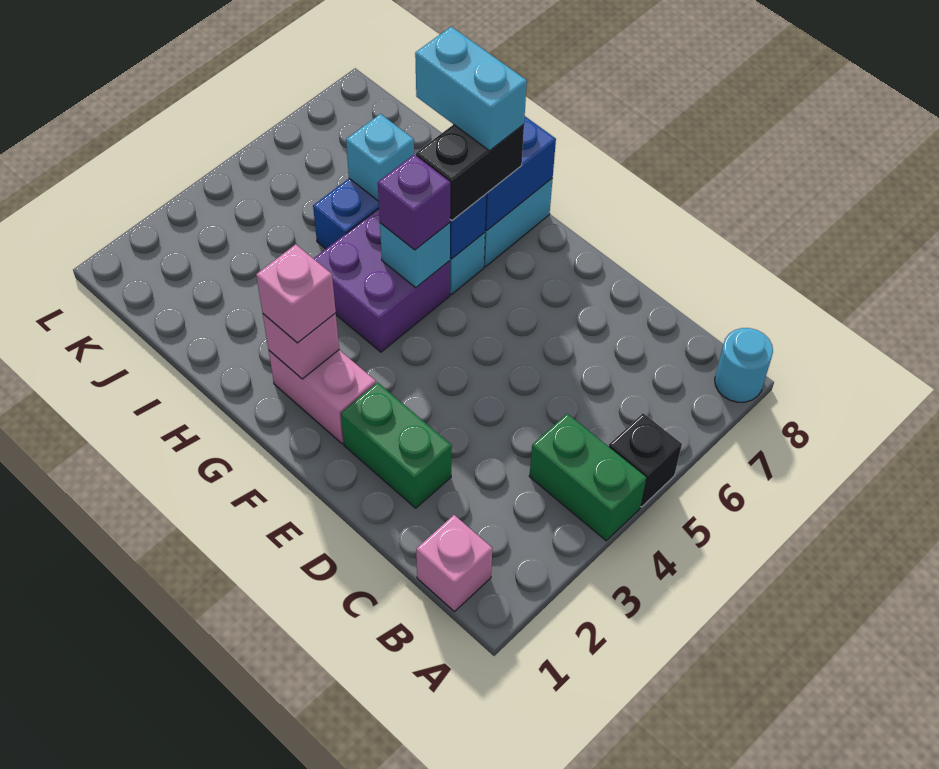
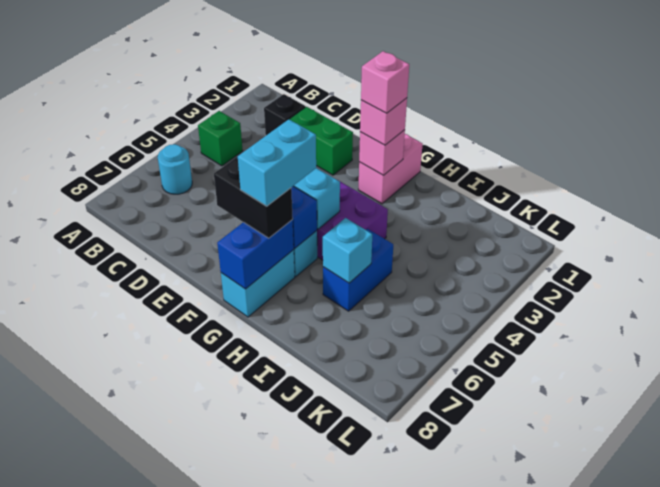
green 1x2 brick [529,414,647,541] -> green 1x1 brick [198,111,243,166]
black 1x1 brick [609,413,682,507] -> black 1x1 brick moved to [264,94,306,135]
cyan 1x1 round brick [715,328,773,402] -> cyan 1x1 round brick moved to [158,144,192,194]
pink 1x1 brick [416,515,493,611] -> pink 1x1 brick moved to [361,51,409,113]
pink 1x2 brick [269,350,376,444] -> pink 1x2 brick turned to [358,134,423,204]
purple 1x1 brick [378,155,450,250] -> none
black 1x2 brick [416,124,524,220] -> black 1x2 brick turned to [214,156,293,238]
cyan 1x2 brick [415,27,527,151] -> cyan 1x2 brick turned to [238,119,316,206]

